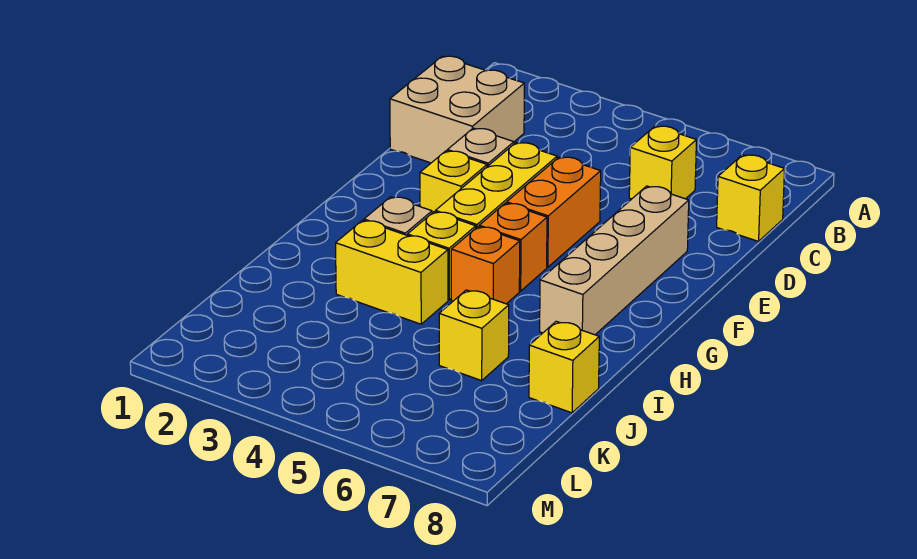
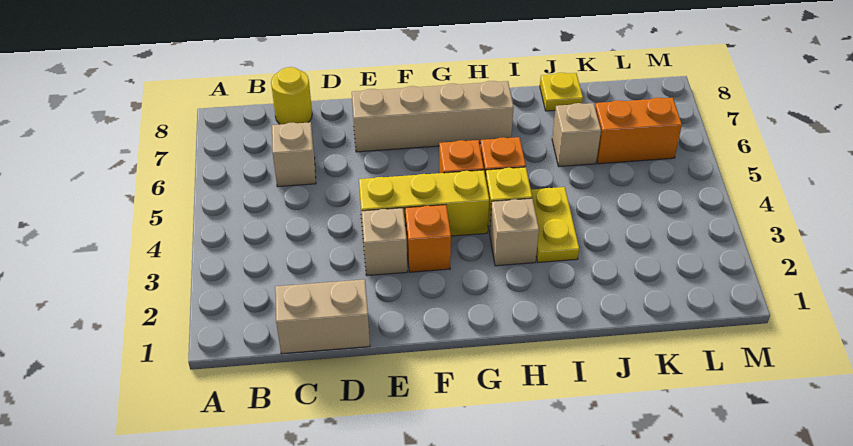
tan 2x2 brick [390,56,524,163] -> tan 1x2 brick [275,279,370,354]
yellow 1x1 brick [629,126,696,199] -> tan 1x1 brick [272,122,316,187]
yellow 1x1 brick [717,155,785,241] -> yellow 1x1 round brick [271,67,312,124]
orange 1x2 brick [507,157,601,267] -> orange 1x2 brick moved to [595,98,682,164]
yellow 1x1 brick [420,151,487,213] -> orange 1x1 brick [405,205,451,272]
yellow 1x2 brick [336,220,448,324] -> yellow 1x2 plate [531,187,579,262]
yellow 1x1 brick [439,290,509,381] -> tan 1x1 brick [552,103,601,166]
yellow 1x1 brick [529,321,599,413] -> yellow 1x1 plate [540,73,583,111]

